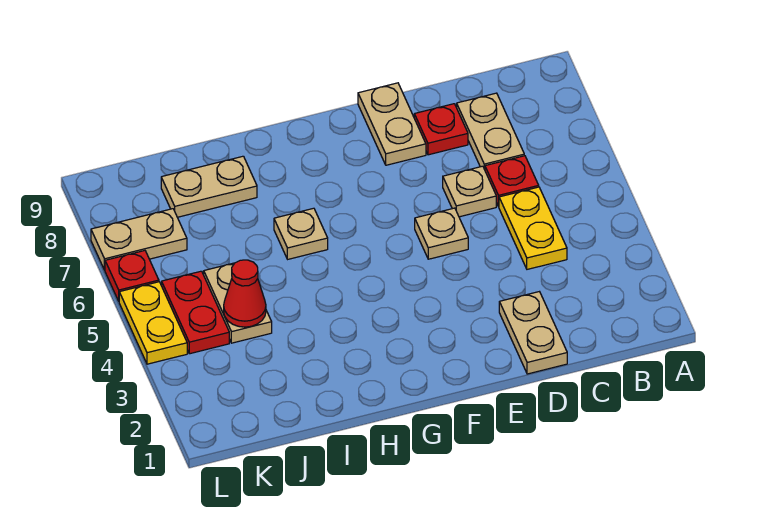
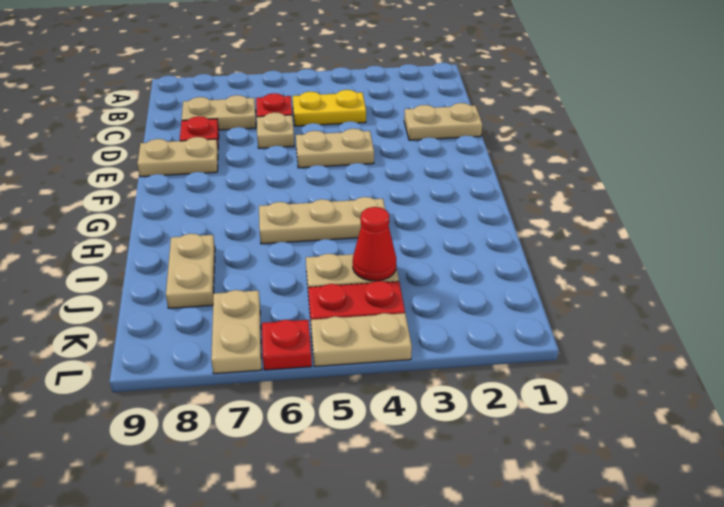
tan 1x1 plate [415,208,468,259] -> tan 1x2 plate [296,129,374,168]
tan 1x1 plate [274,208,328,259] -> tan 1x3 plate [259,197,385,244]
yellow 1x2 plate [119,282,187,364] -> tan 1x2 plate [311,313,412,367]

